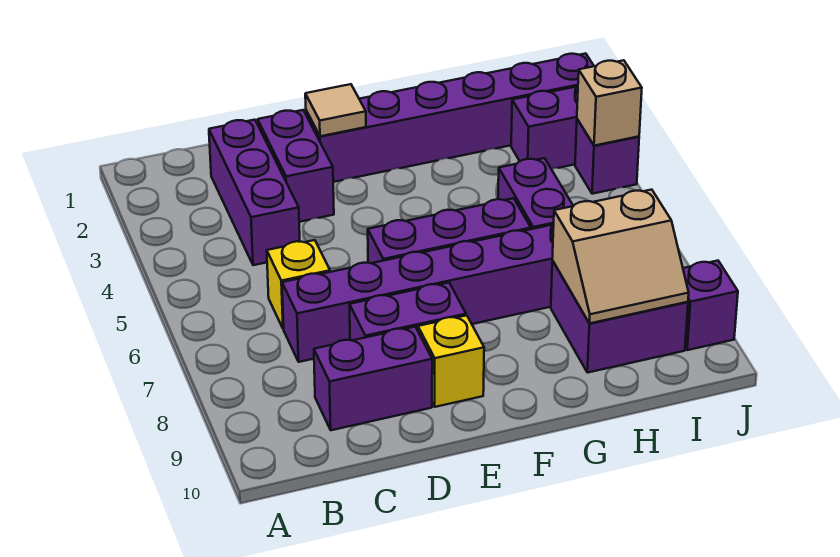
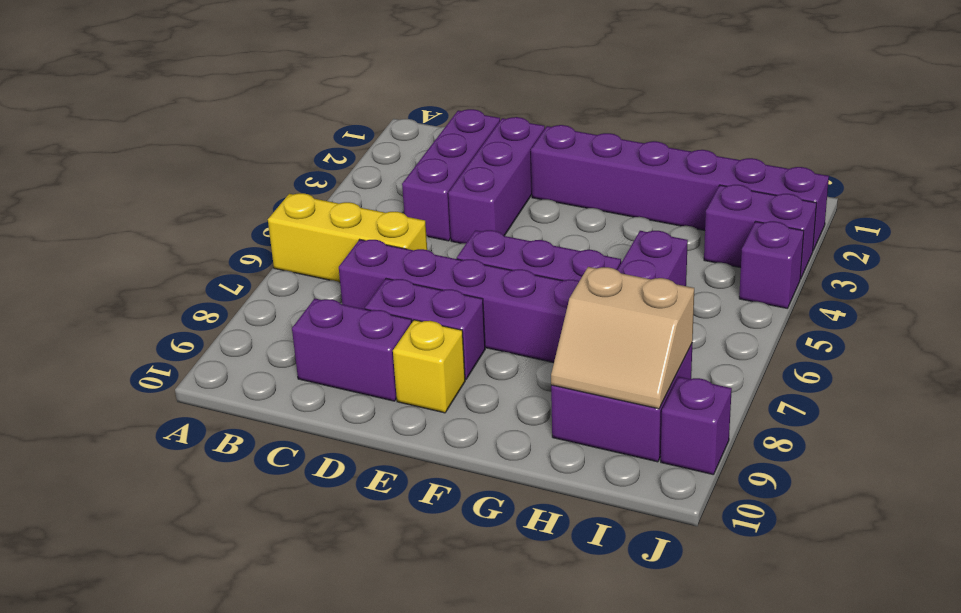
yellow 1x1 brick [267,240,330,329] -> yellow 1x3 brick [268,193,427,282]
purple 1x2 brick [258,110,334,222] -> purple 1x3 brick [448,117,545,243]
tan 1x1 tile [305,84,366,136] -> none
tan 1x1 brick [577,60,642,146] -> none

